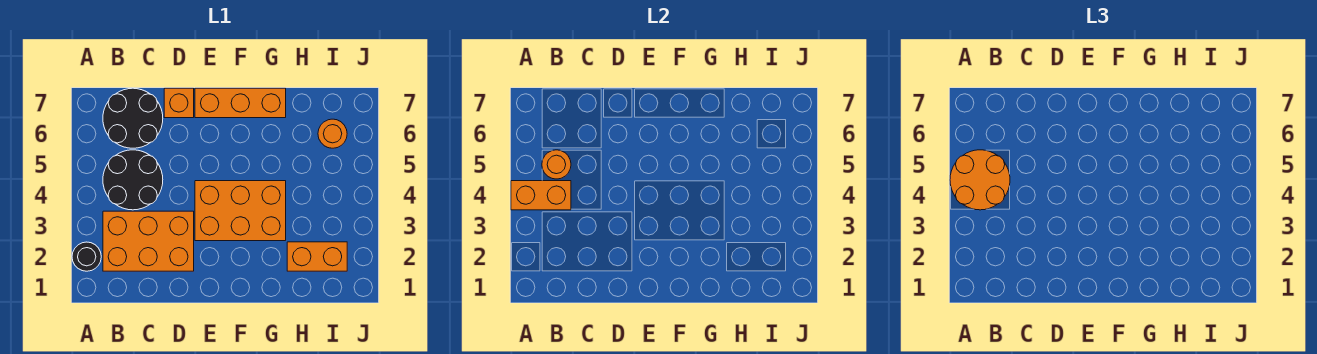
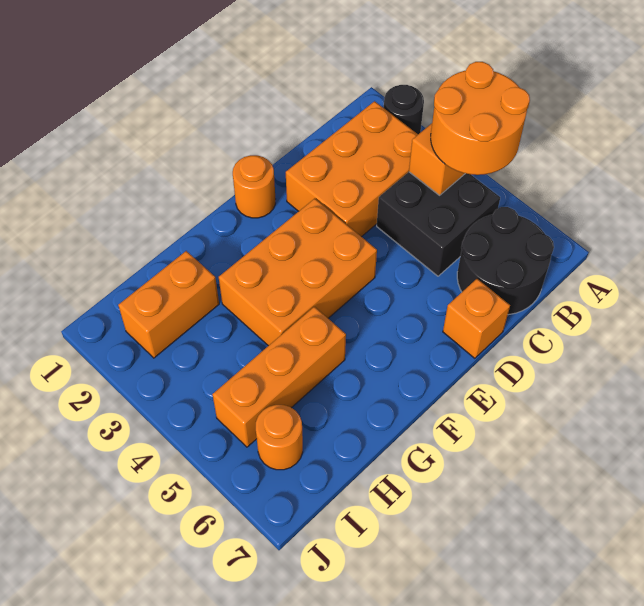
black 2x2 round brick [103,150,163,210] -> black 2x2 brick [377,172,500,276]
orange 1x1 round brick [542,150,571,179] -> orange 1x1 round brick moved to [233,155,275,218]
orange 1x3 brick [195,88,286,118] -> orange 1x3 brick moved to [212,307,346,447]

